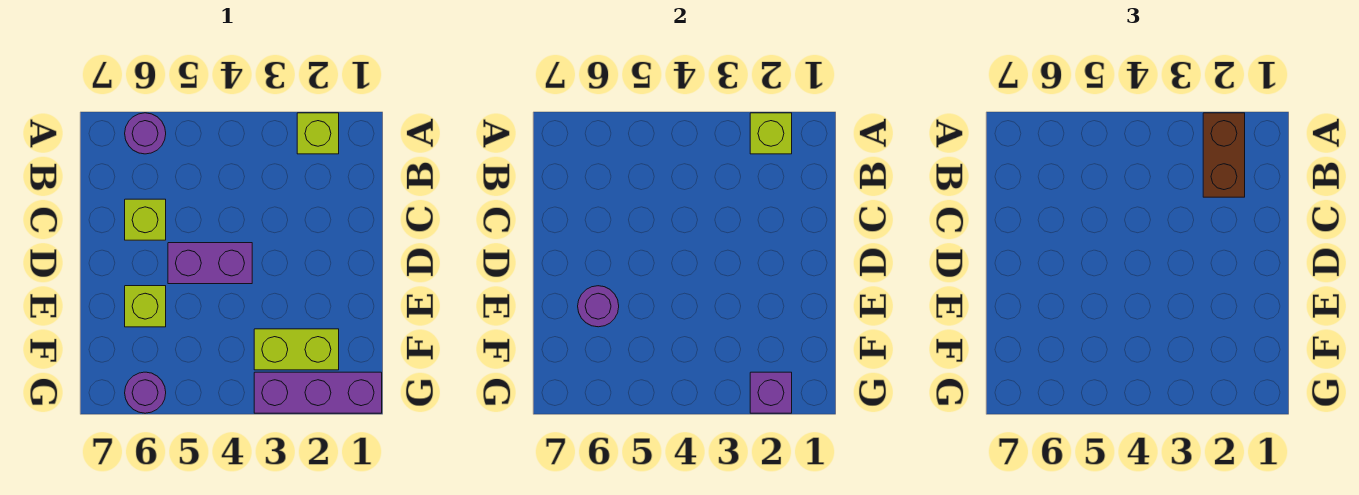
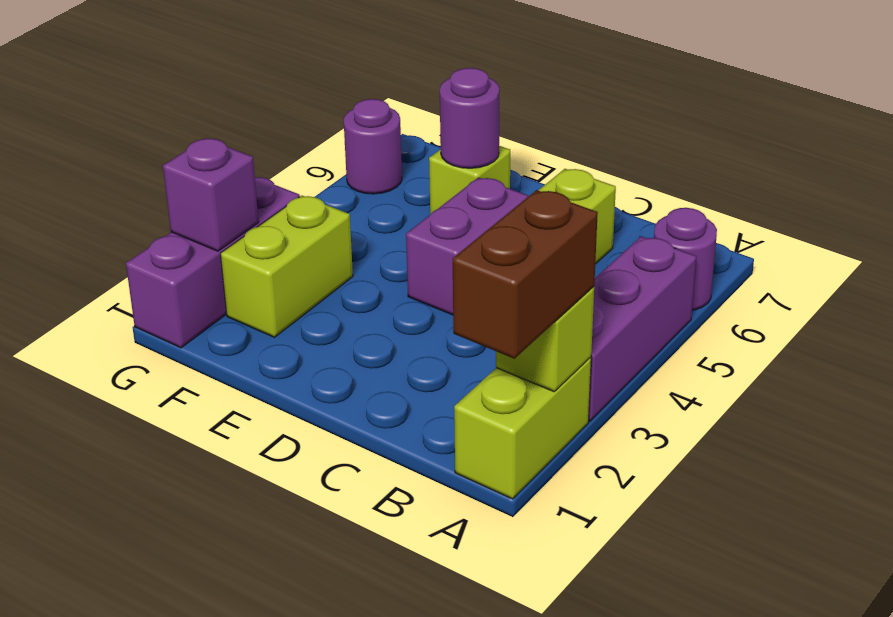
lime 1x1 brick [297,113,339,154] -> lime 1x2 brick [454,357,591,499]
brown 1x2 brick [1203,113,1245,197] -> brown 1x2 brick turned to [453,190,598,359]
none -> purple 1x3 brick [588,236,696,421]

